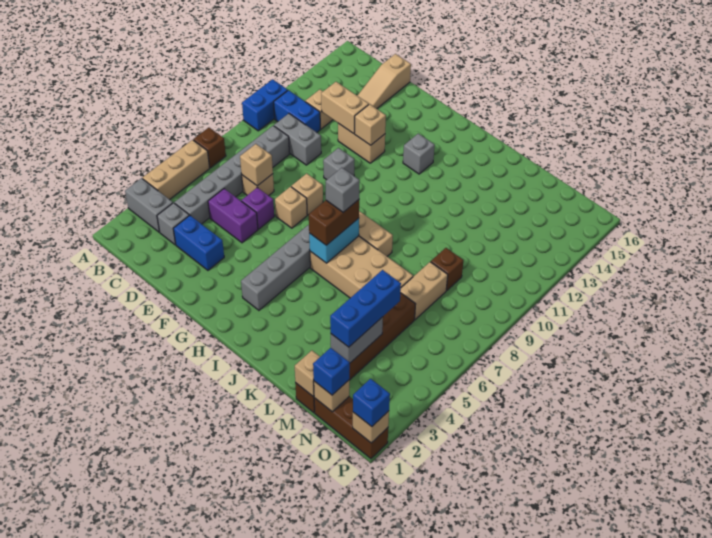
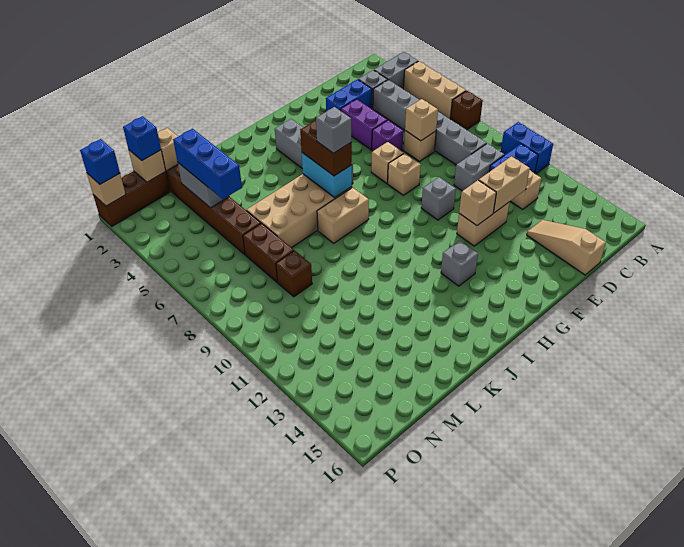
purple 1x2 brick [208,189,258,243] -> purple 1x2 brick turned to [341,99,387,150]
tan 1x2 brick [400,262,448,320] -> brown 1x2 brick [243,223,294,282]

